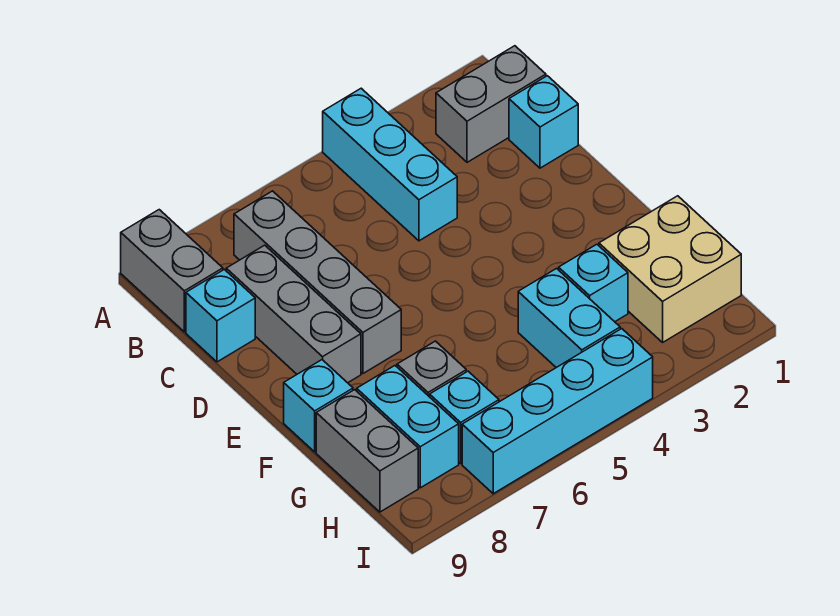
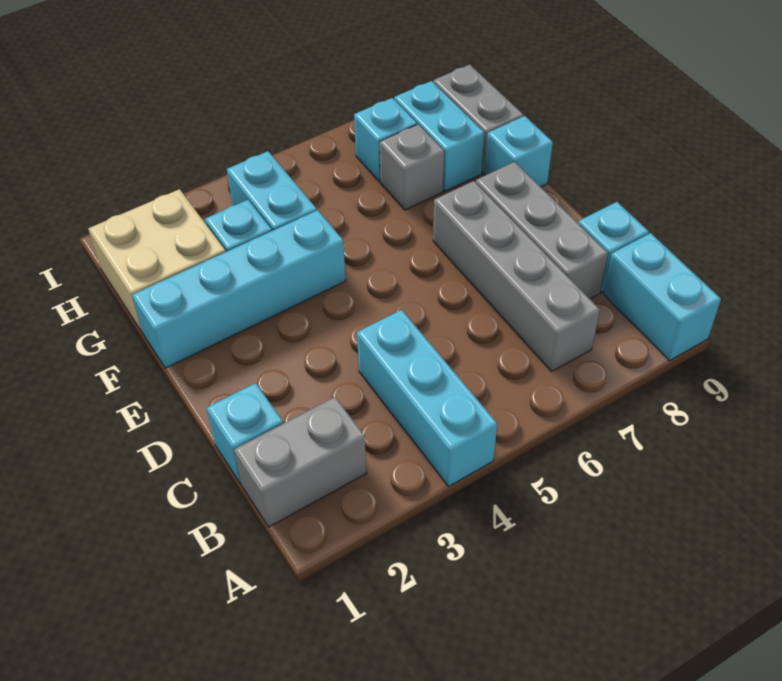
grey 1x2 brick [121,210,223,332] -> cyan 1x2 brick [603,233,721,361]
cyan 1x4 brick [462,329,653,494] -> cyan 1x4 brick moved to [132,210,346,368]

